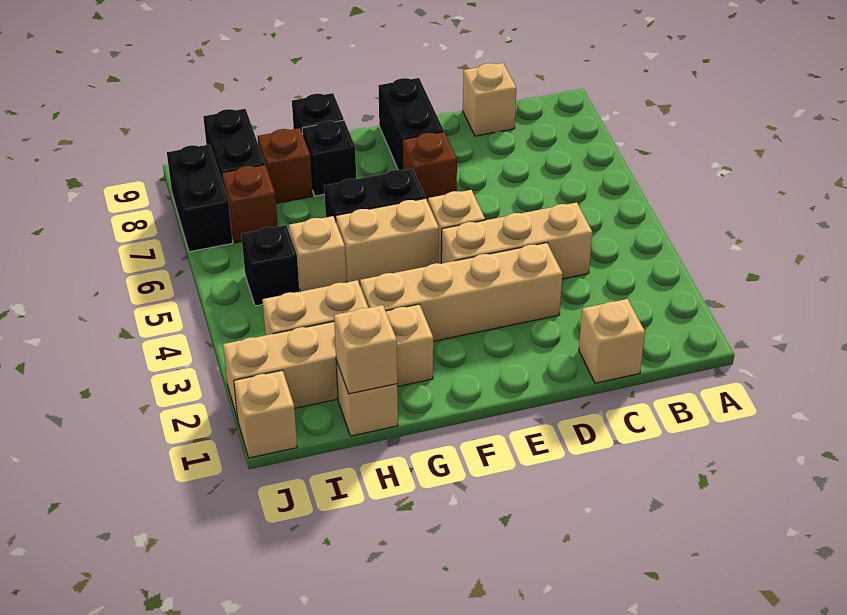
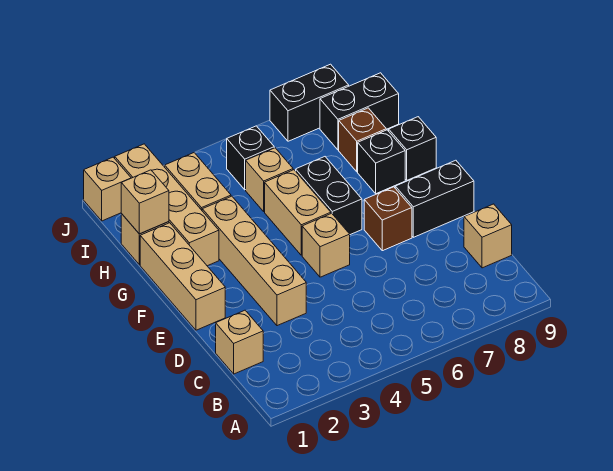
tan 1x3 brick [441,202,592,279] -> tan 1x3 brick moved to [140,223,225,330]
brown 1x1 brick [222,165,278,243] -> none

